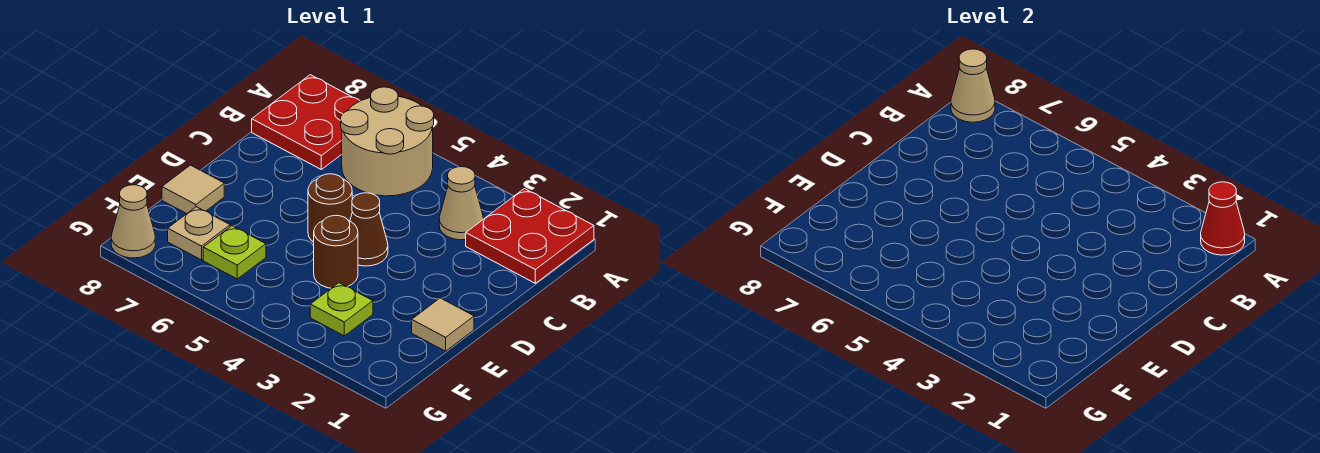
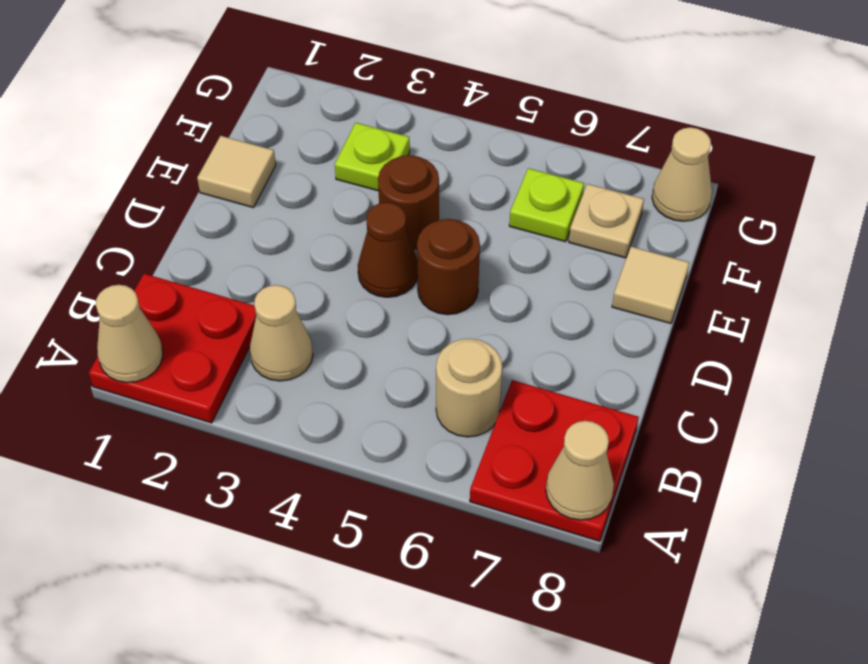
red 1x1 cone [1201,182,1245,255] -> tan 1x1 cone [96,285,163,383]
tan 2x2 round brick [341,87,434,196] -> tan 1x1 round brick [436,339,502,437]

